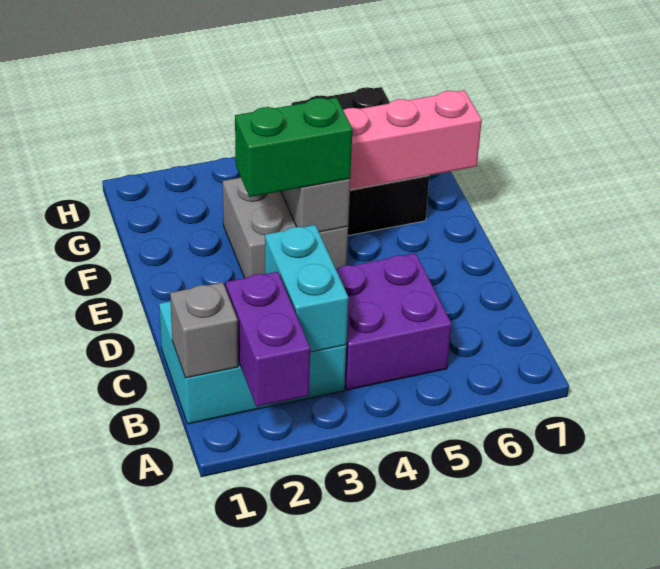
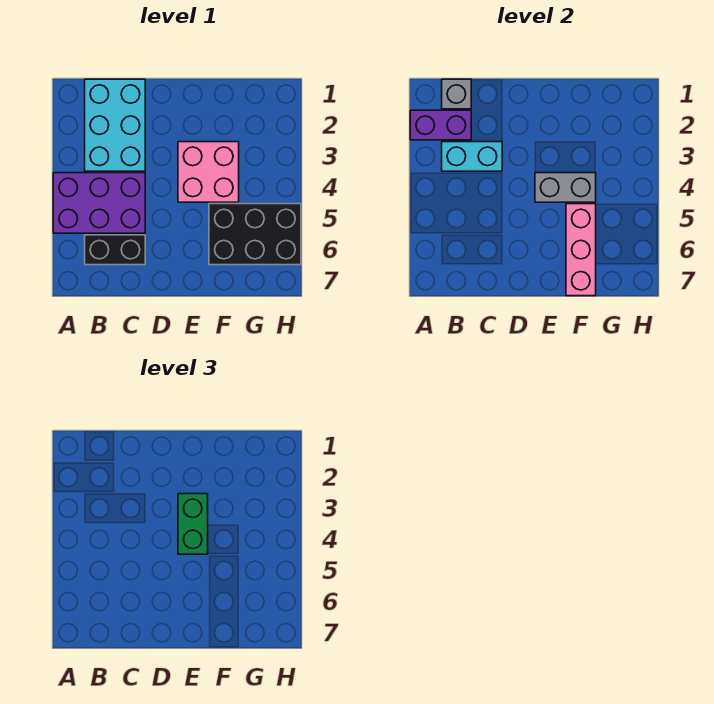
purple 2x2 brick [336,253,451,390] -> purple 2x3 brick [53,173,145,233]
none -> black 1x2 brick [85,235,145,265]
grey 2x2 brick [223,177,348,278] -> pink 2x2 brick [178,142,239,202]

